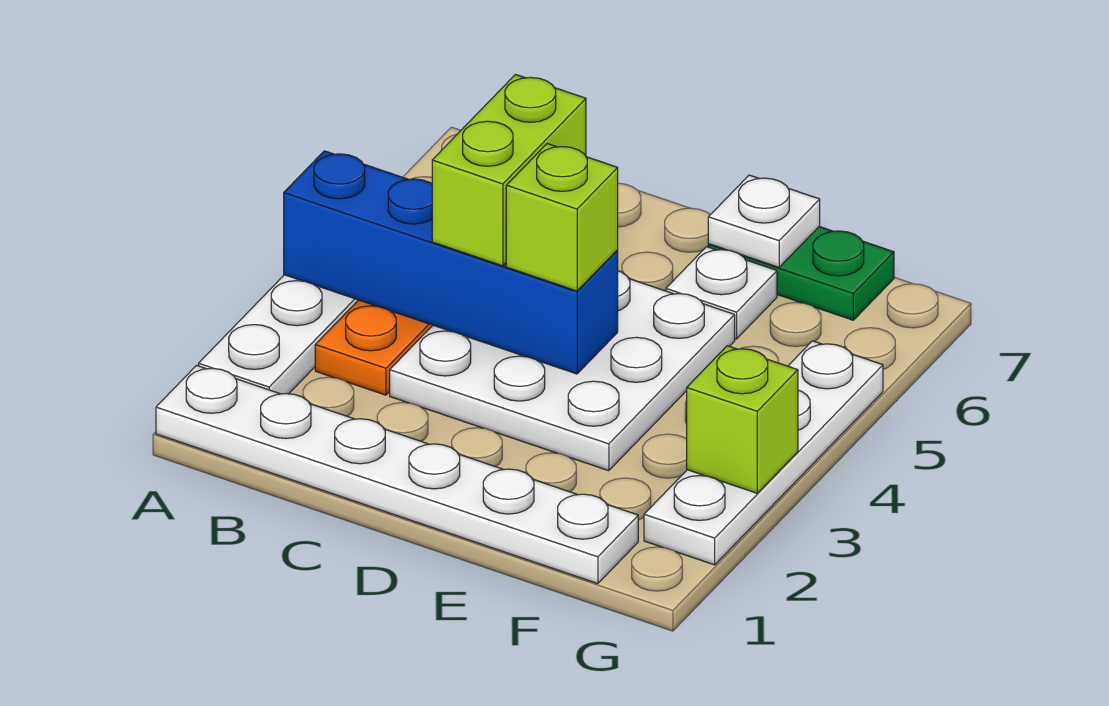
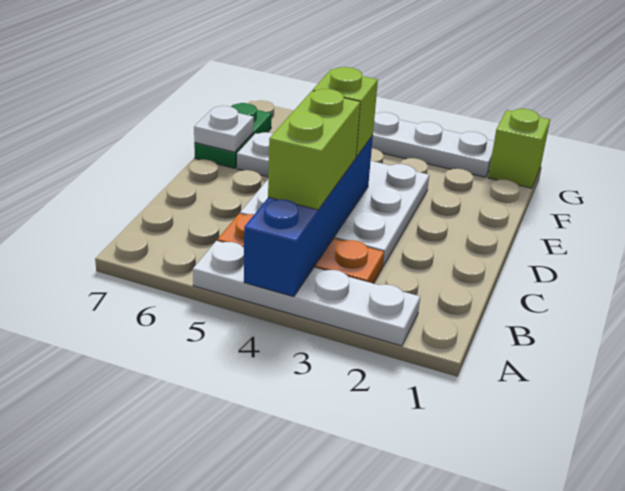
white 1x6 plate [156,365,638,584] -> none
lime 1x2 brick [432,75,586,266] -> lime 1x2 brick turned to [268,89,360,210]
lime 1x1 brick [687,346,798,493] -> lime 1x1 brick moved to [488,109,550,188]

